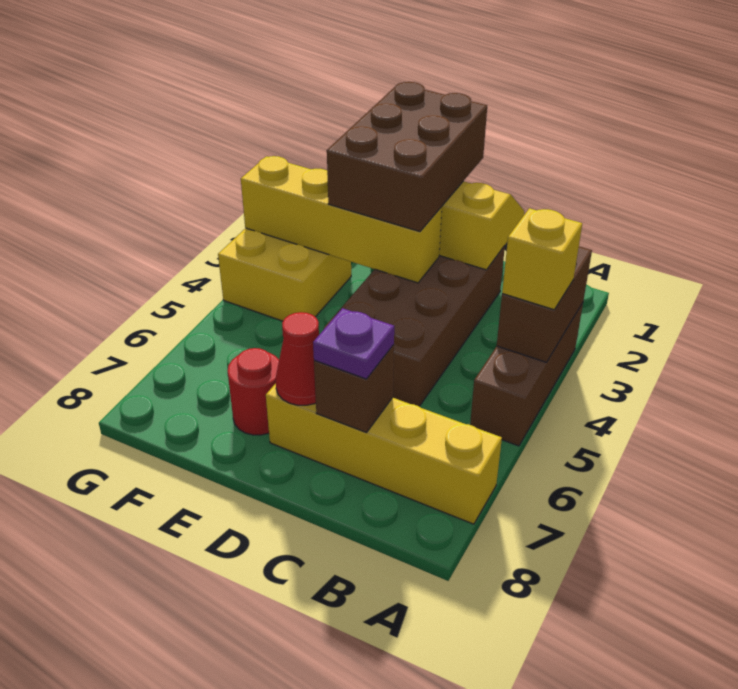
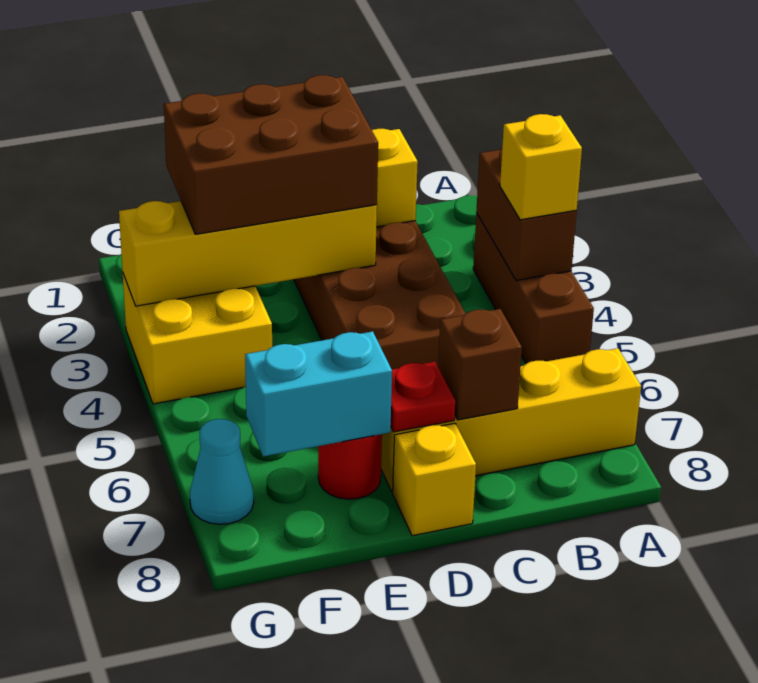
purple 1x1 plate [313,308,394,379] -> none
brown 2x3 brick [327,82,487,232] -> brown 2x3 brick turned to [164,75,378,234]
red 1x1 cone [276,312,319,405] -> red 1x1 plate [391,362,455,432]
none -> yellow 1x1 brick [393,423,476,536]
none -> cyan 1x2 brick [245,331,392,457]
none -> cyan 1x1 cone [190,419,254,524]

